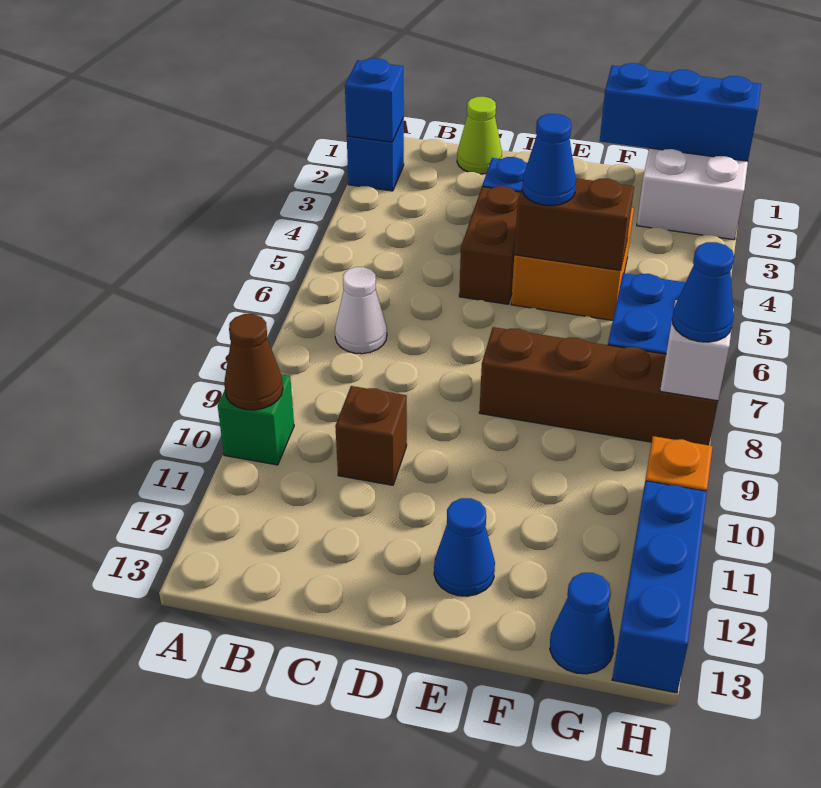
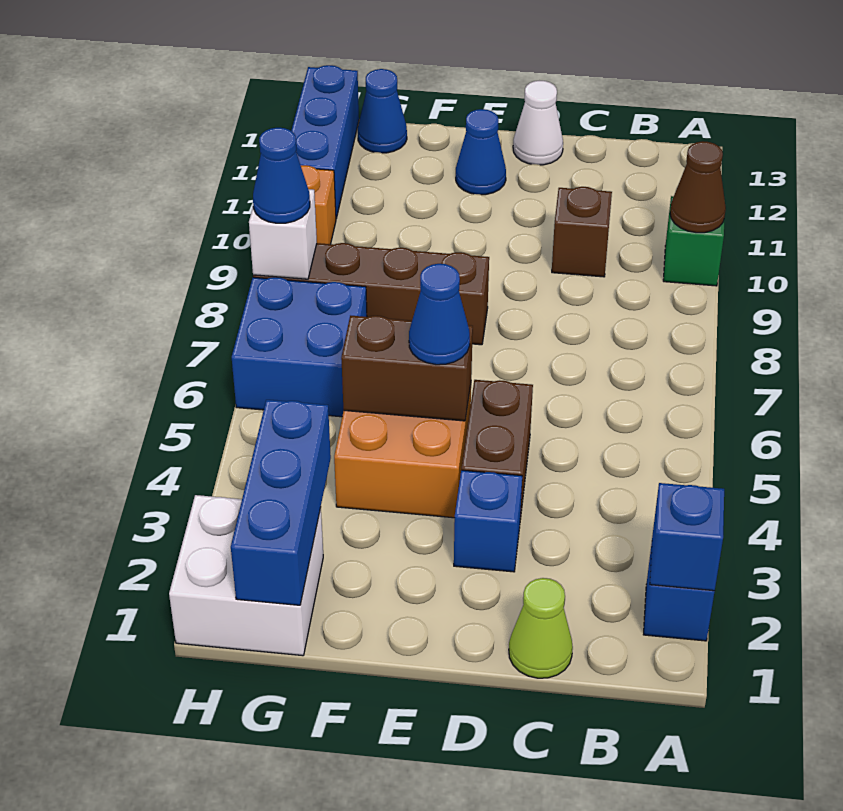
white 1x1 cone [335,267,387,354] -> white 1x1 cone moved to [513,81,563,165]
blue 1x3 brick [600,63,761,161] -> blue 1x3 brick turned to [231,400,331,605]

